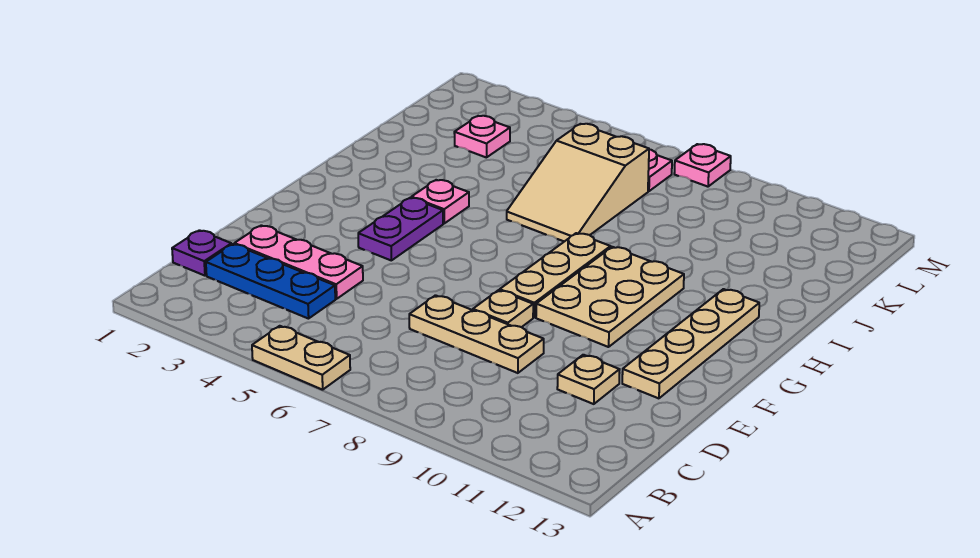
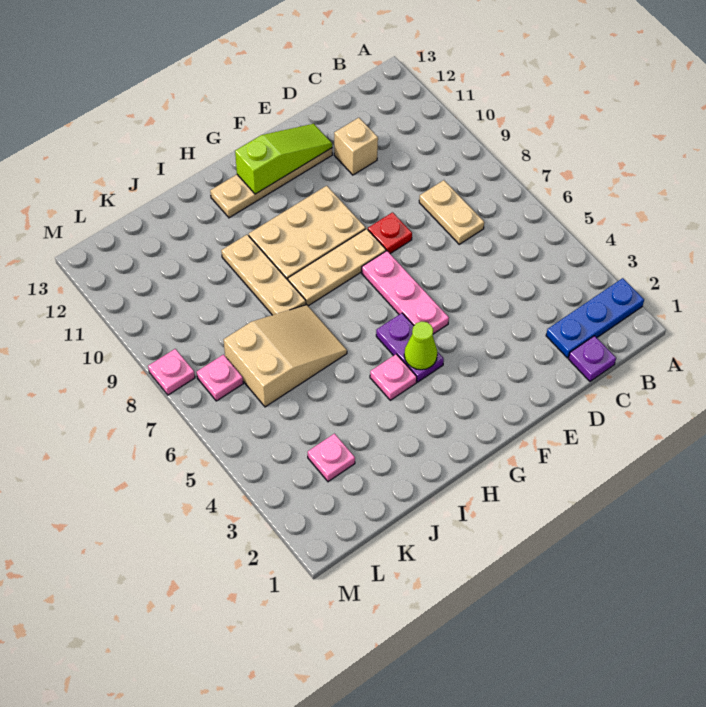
tan 1x2 plate [252,326,350,390] -> tan 1x2 plate moved to [419,180,484,244]
blue 1x3 plate [206,244,335,319] -> blue 1x3 plate turned to [546,278,644,358]
pink 1x3 plate [234,225,363,299] -> pink 1x3 plate moved to [362,251,449,334]
tan 1x3 plate [409,295,544,373] -> tan 1x3 plate moved to [221,235,306,315]
tan 1x1 plate [557,355,620,404] -> tan 1x1 brick [334,118,378,175]
tan 1x1 plate [473,290,533,327] -> red 1x1 plate [368,212,412,254]
none -> lime 1x3 slope [235,124,332,194]
purple 1x2 plate [358,198,443,260] -> purple 1x2 plate turned to [376,313,444,382]
none -> lime 1x1 cone [404,321,437,370]

